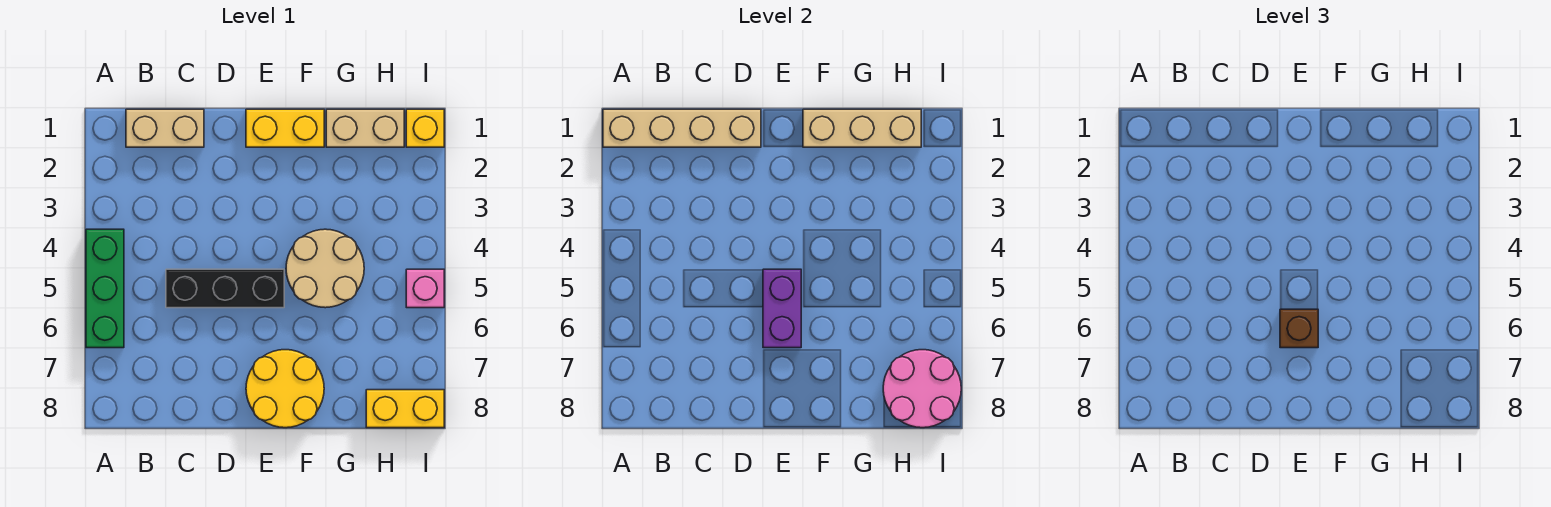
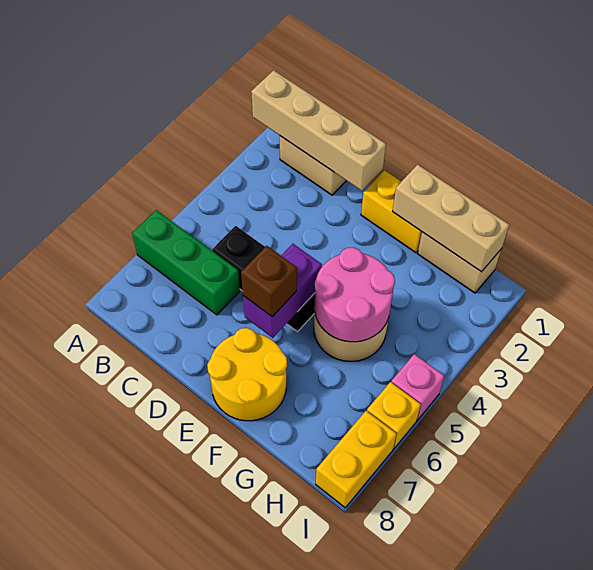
green 1x3 brick [86,229,124,348] -> green 1x3 brick turned to [132,210,240,315]
pink 2x2 round brick [883,350,961,428] -> pink 2x2 round brick moved to [314,247,395,342]
yellow 1x2 brick [366,390,444,428] -> yellow 1x2 brick turned to [316,411,397,508]
yellow 1x1 brick [406,109,444,147] -> yellow 1x1 brick moved to [367,382,421,449]

